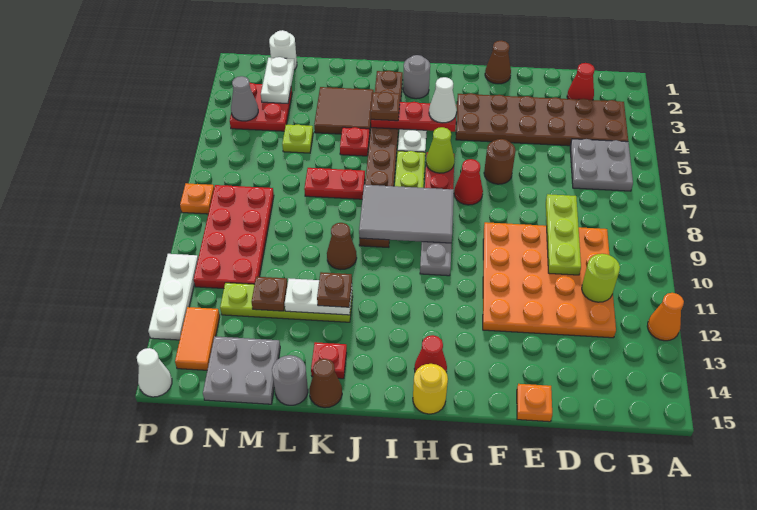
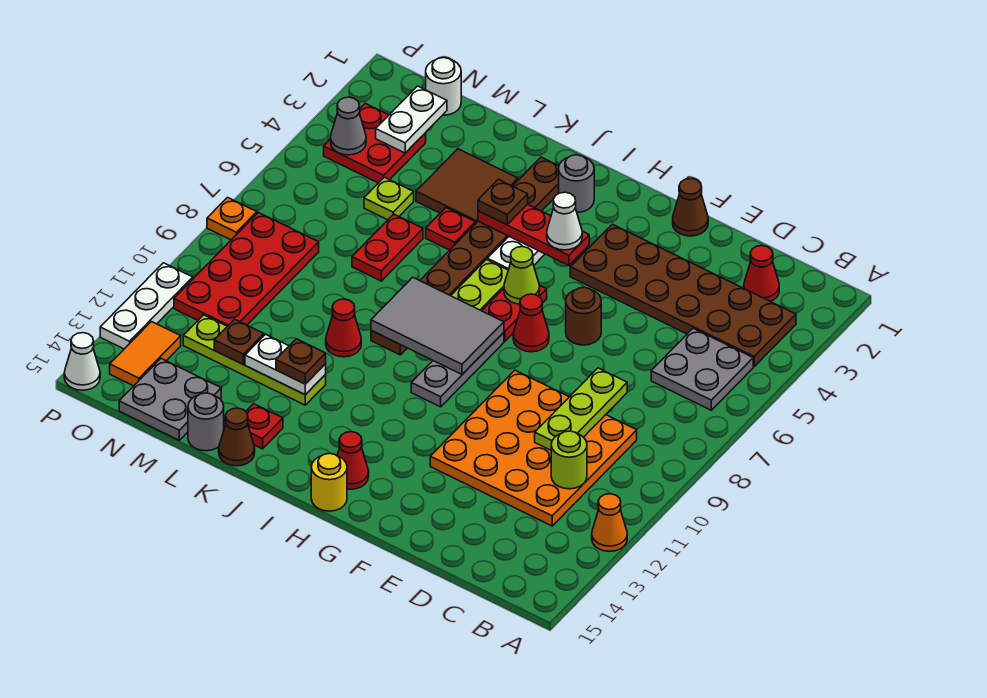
orange 1x1 plate [517,384,552,422] -> none
red 1x2 plate [304,168,365,199] -> red 1x2 plate turned to [352,214,423,281]
brown 1x1 cone [327,223,357,270] -> red 1x1 cone [326,299,361,357]

